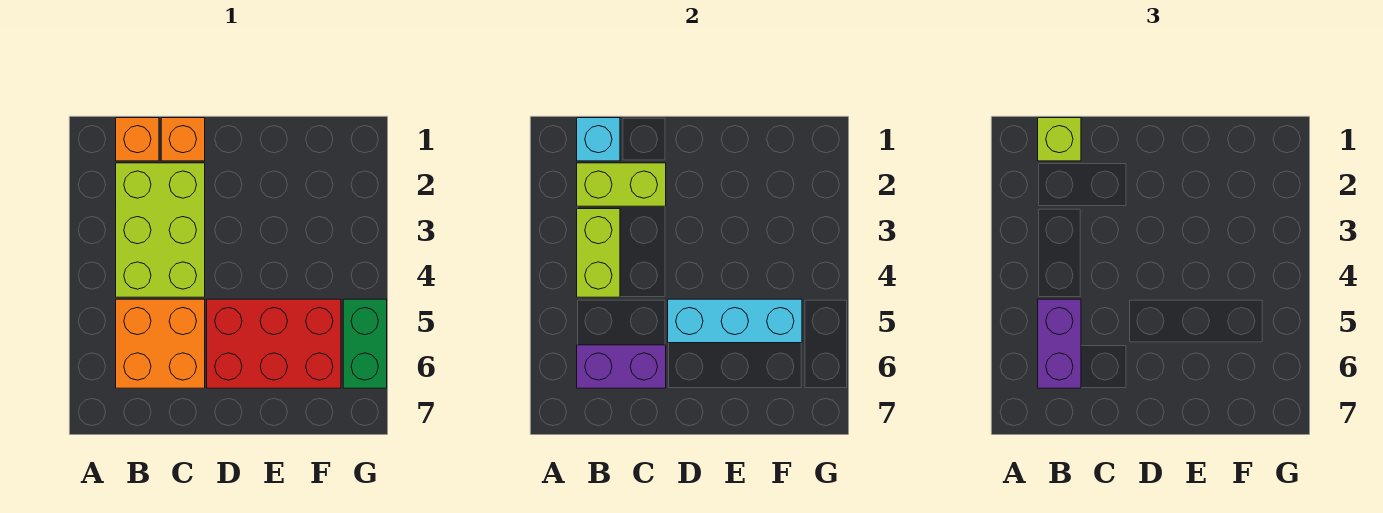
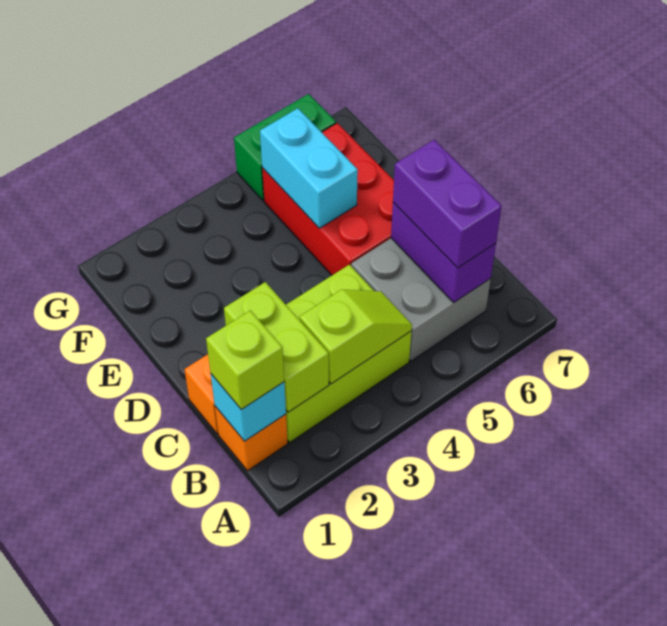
lime 1x2 brick [577,209,620,297] -> lime 1x2 slope [299,290,412,384]
orange 2x2 brick [116,299,205,388] -> grey 2x2 brick [351,238,491,361]
purple 1x2 brick [1038,299,1081,388] -> purple 1x2 brick turned to [393,140,502,268]
cyan 1x3 brick [668,299,802,343] -> cyan 1x2 brick [260,108,358,228]

